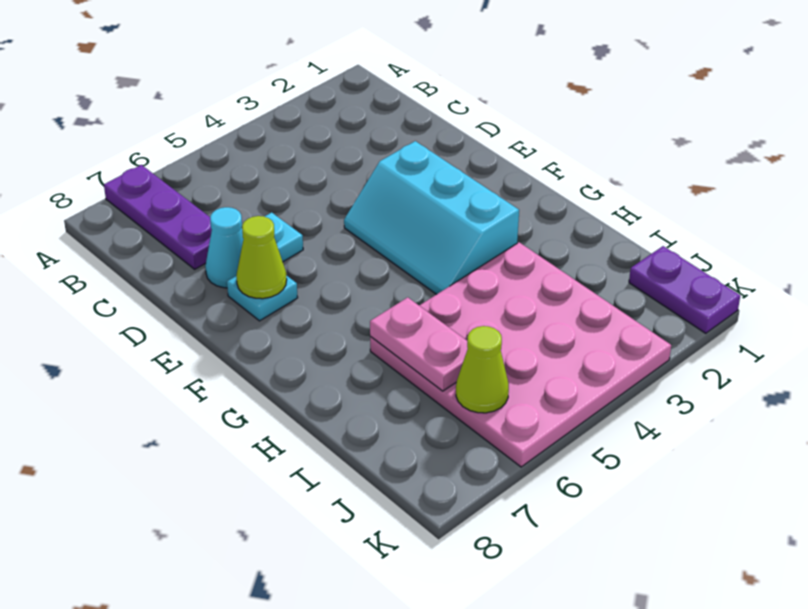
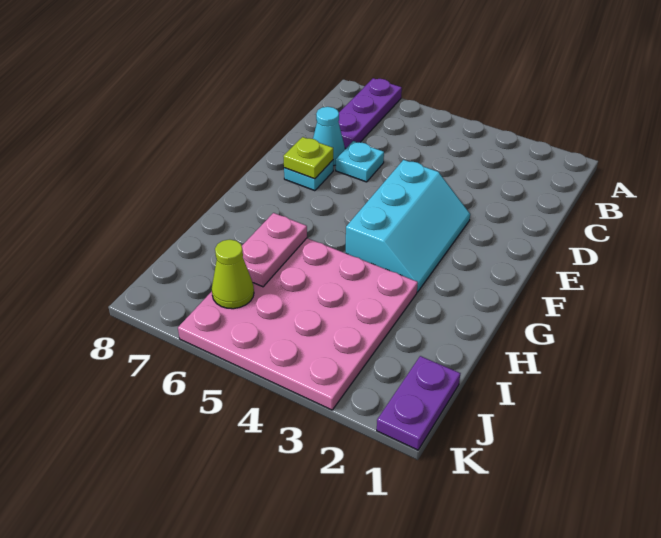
cyan 2x3 slope [344,141,519,294] -> cyan 2x3 slope turned to [346,160,470,292]
lime 1x1 cone [236,216,287,299] -> lime 1x1 plate [283,137,333,179]

